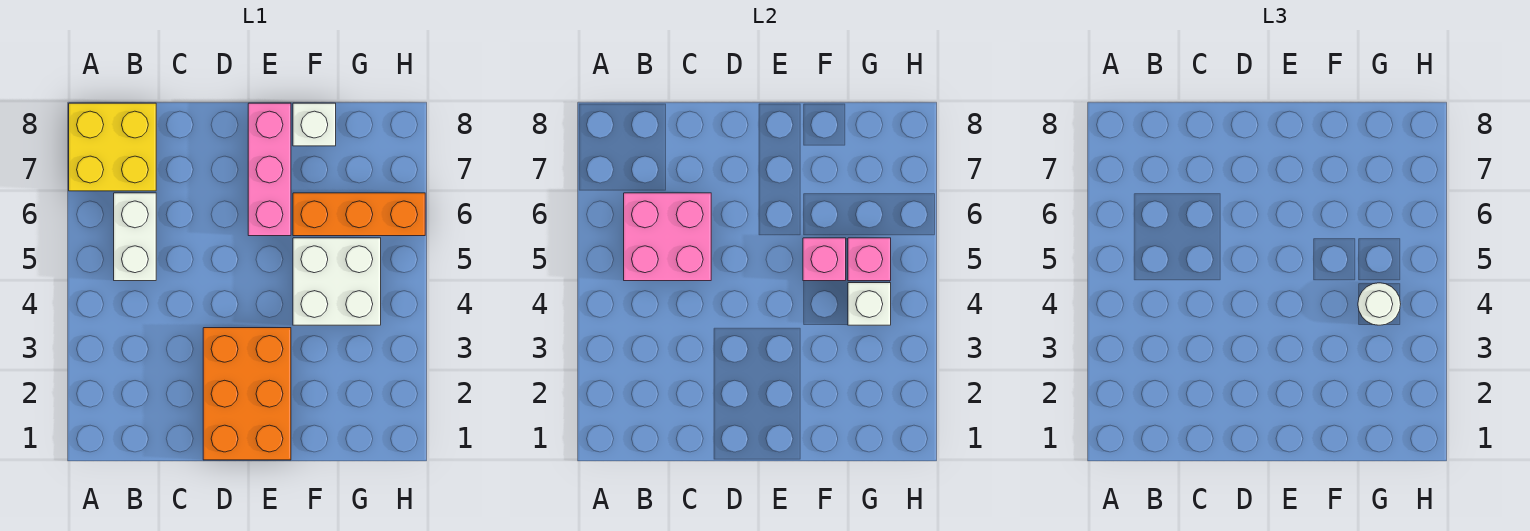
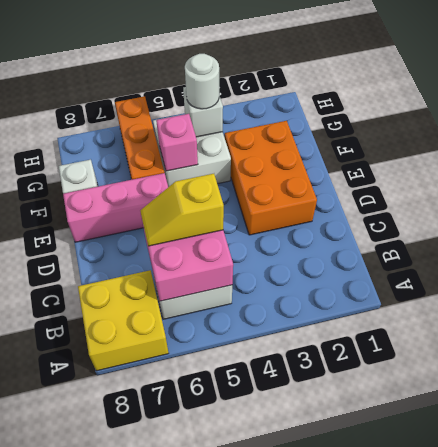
none -> yellow 1x2 slope [140,174,224,246]
orange 2x3 brick [203,328,291,460] -> orange 2x3 brick turned to [225,121,317,235]
pink 1x1 brick [848,238,891,281] -> none

